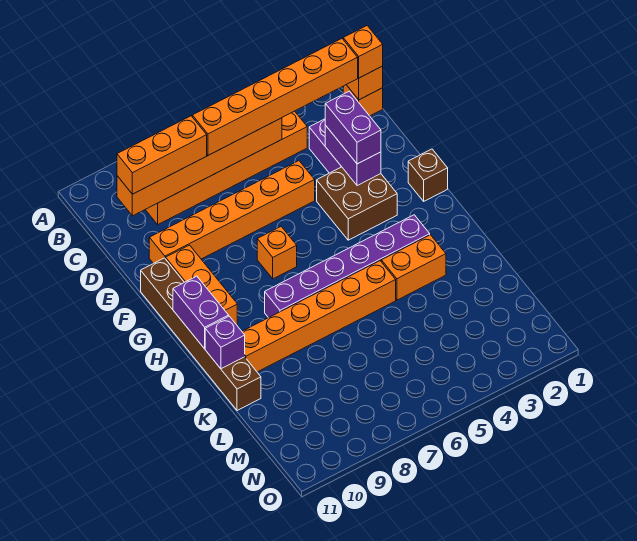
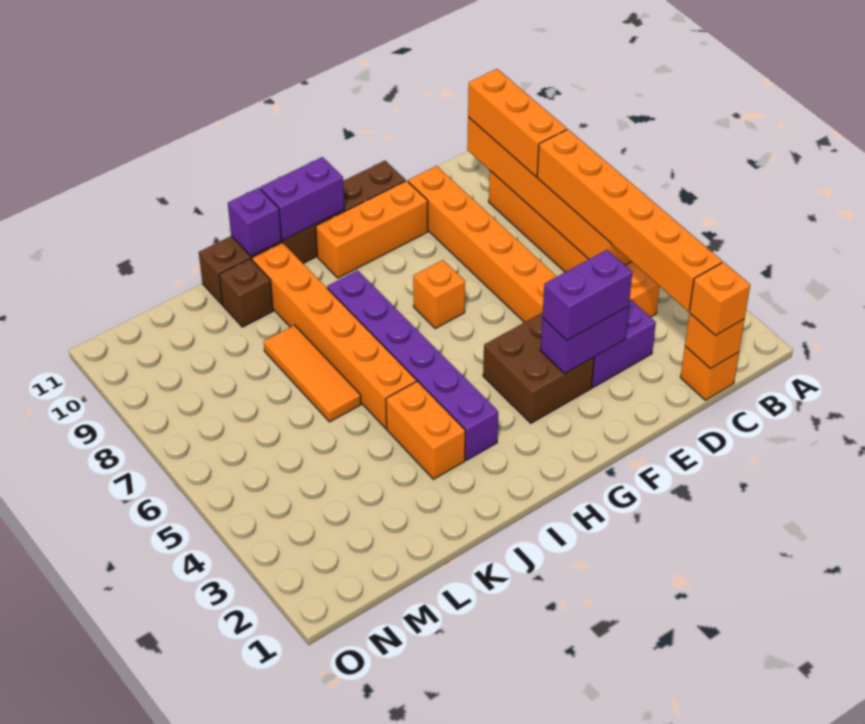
brown 1x1 brick [408,149,448,201] -> brown 1x1 brick moved to [219,259,273,327]
none -> orange 1x3 tile [264,325,361,422]

